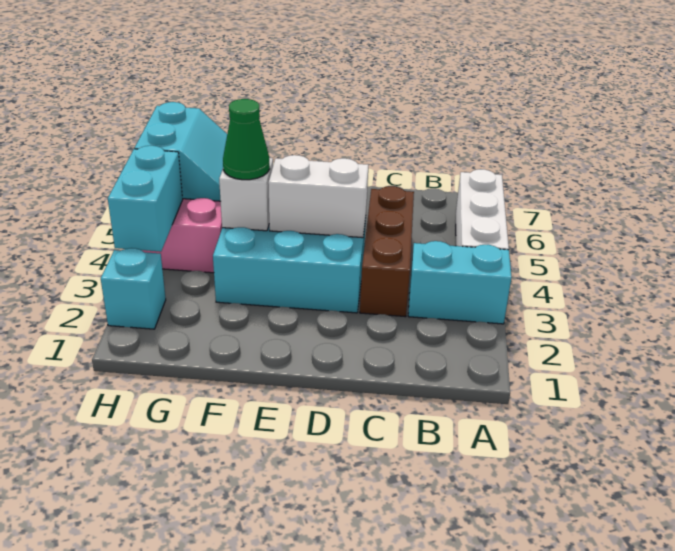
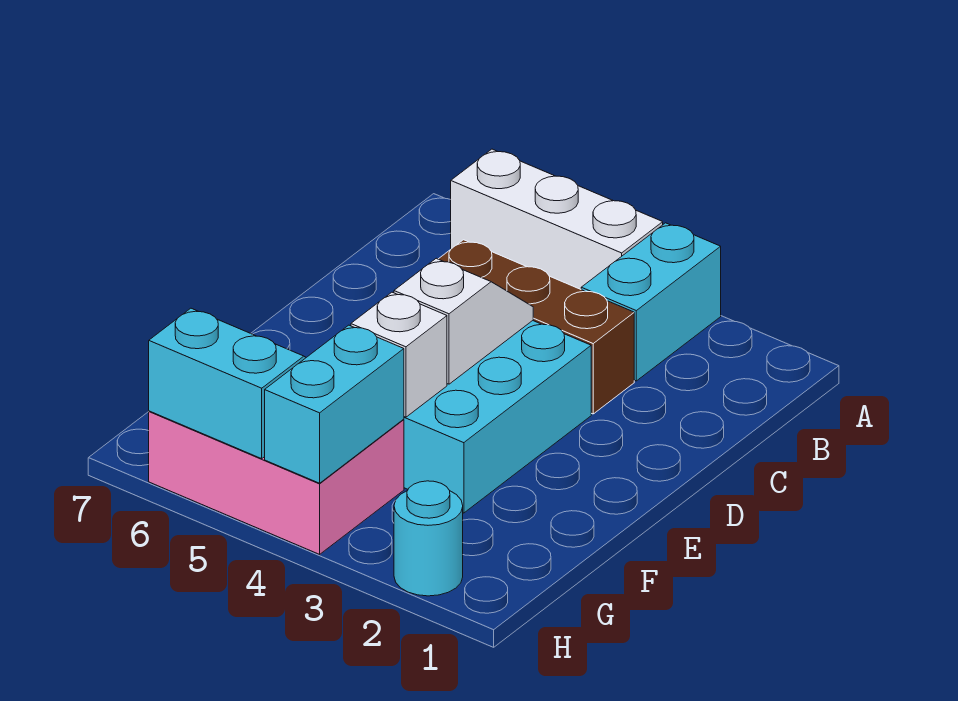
white 1x2 brick [268,155,368,238] -> white 1x2 slope [394,258,533,384]
green 1x1 cone [223,99,270,180] -> none
cyan 1x1 brick [101,248,166,329] -> cyan 1x1 round brick [394,481,463,596]
cyan 1x2 brick [108,146,183,252] -> cyan 1x2 brick turned to [265,325,404,483]

